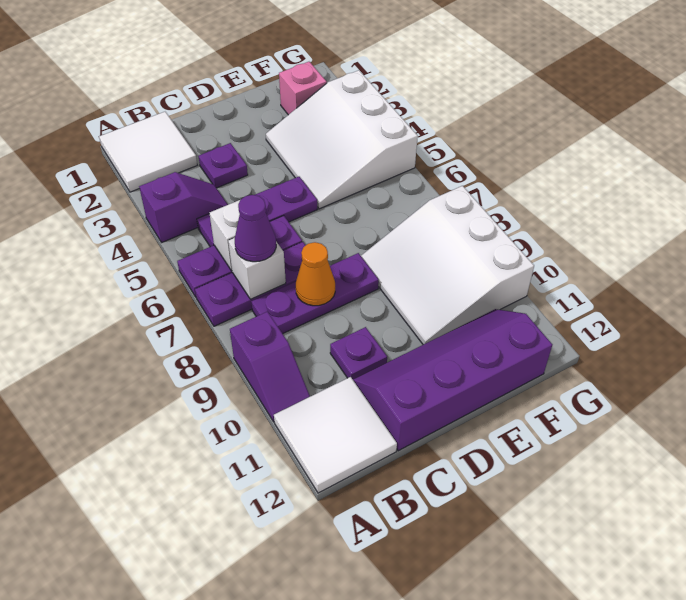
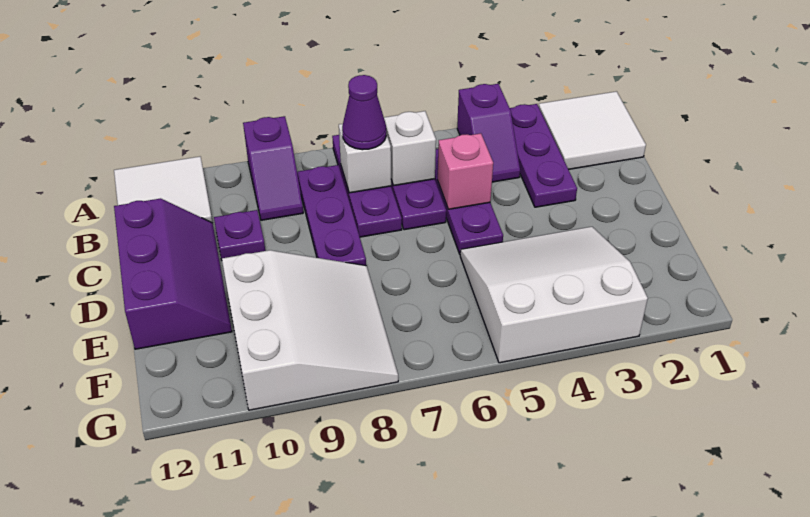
purple 1x2 slope [230,312,310,422] -> purple 1x2 slope turned to [243,116,303,220]
purple 1x1 plate [198,143,248,188] -> purple 1x3 plate [510,104,577,207]
orange 1x1 cone [296,242,335,306] -> none
purple 2x4 slope [353,309,553,451] -> purple 2x3 slope [114,198,232,349]
white 3x3 slope [361,186,534,345] -> white 3x3 slope turned to [222,250,398,410]
pink 1x1 brick [279,62,327,115] -> pink 1x1 brick moved to [438,133,493,209]

